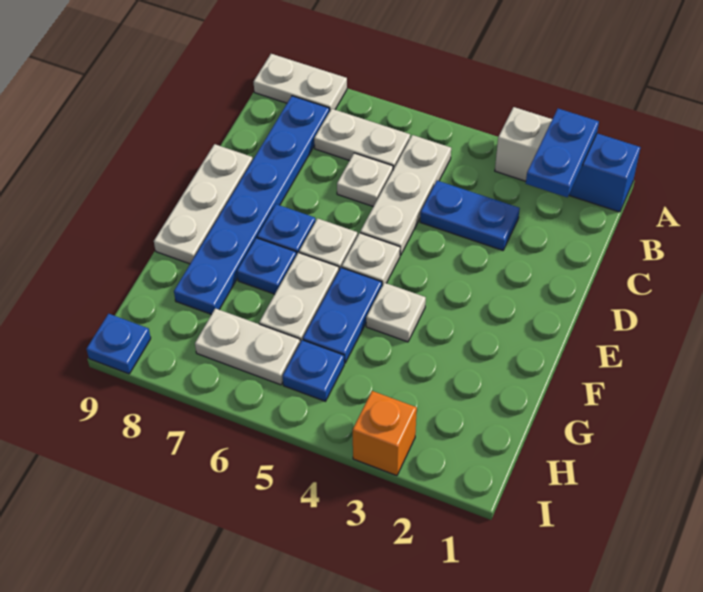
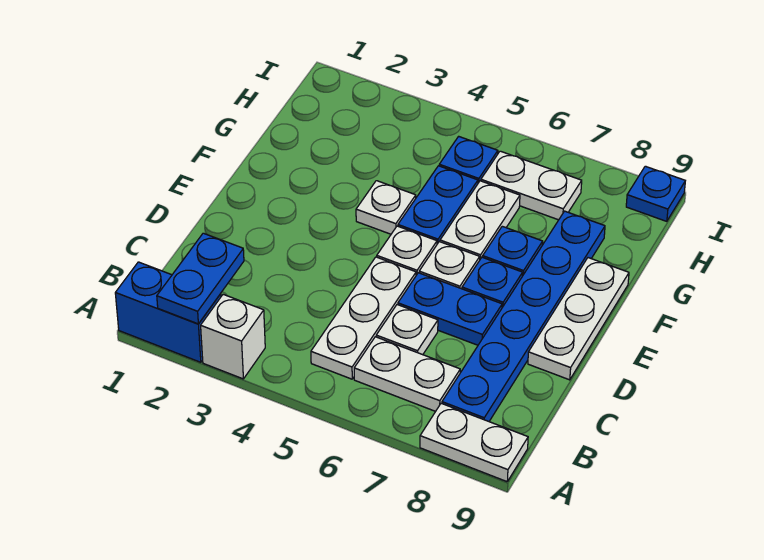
blue 1x2 plate [420,181,520,250] -> blue 1x2 plate moved to [398,273,502,345]
orange 1x1 brick [353,391,417,476] -> none

